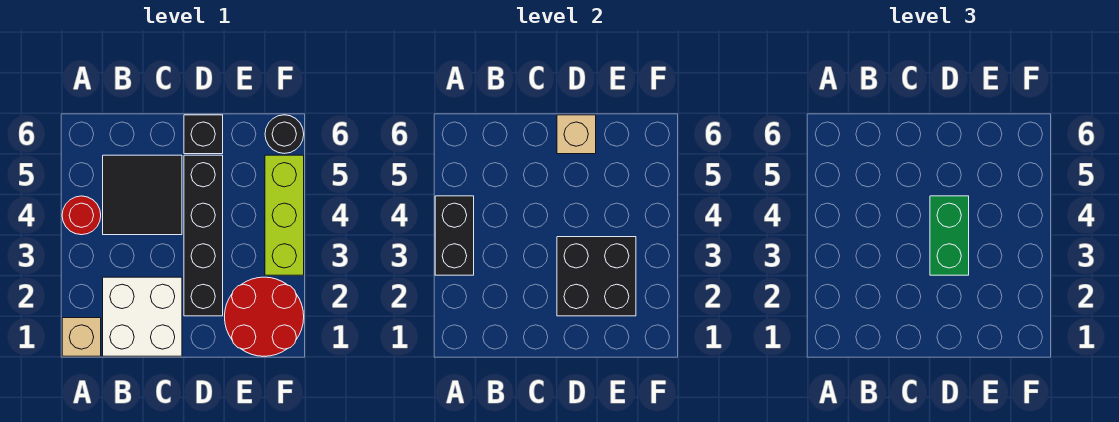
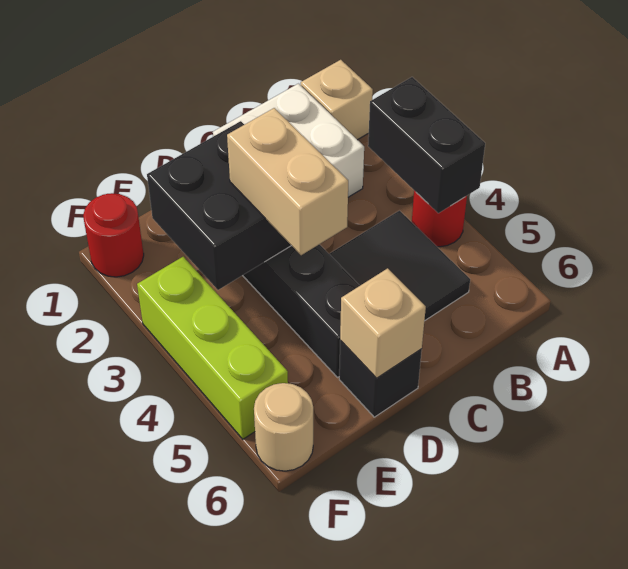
green 1x2 brick [930,196,969,275] -> tan 1x2 brick [227,108,348,255]
red 2x2 round brick [225,277,304,356] -> red 1x1 round brick [83,193,144,277]
black 1x1 round brick [265,115,304,153] -> tan 1x1 round brick [254,383,313,471]

